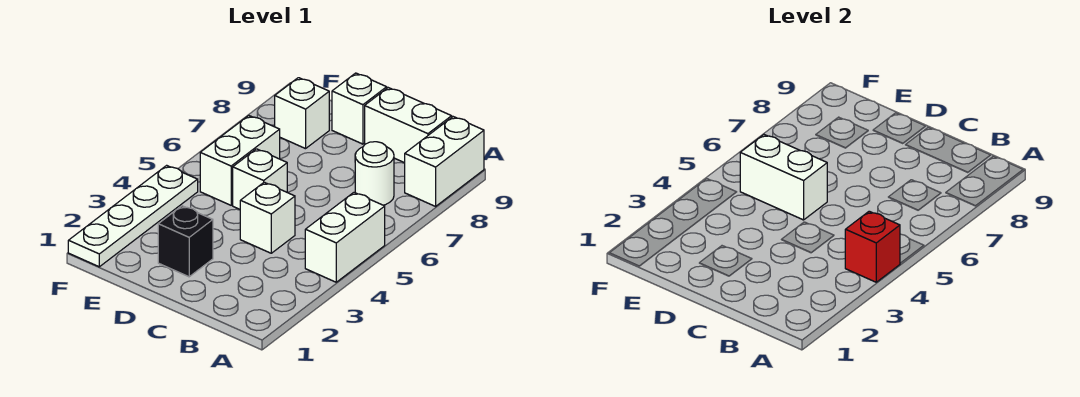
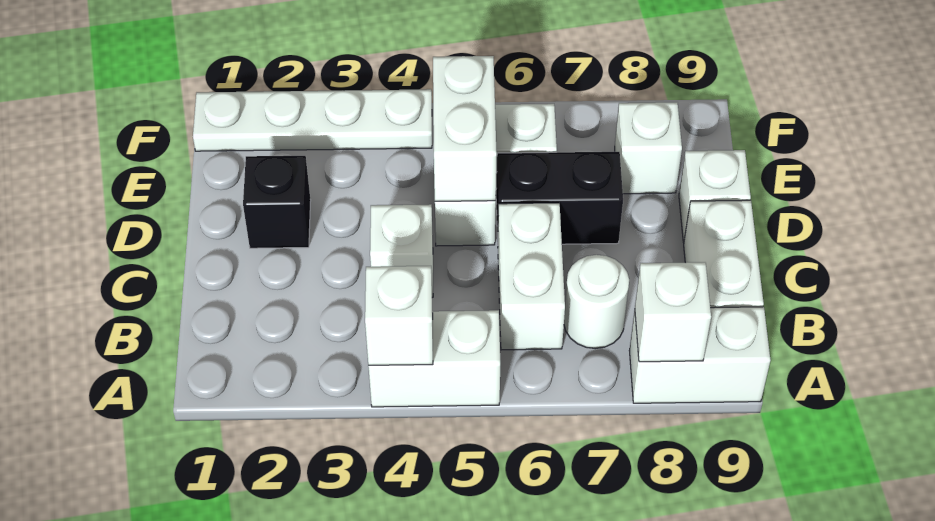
red 1x1 brick [845,211,900,282] -> white 1x1 brick [365,266,433,365]
none -> white 1x1 brick [635,262,711,362]
none -> white 1x2 brick [498,203,565,350]
none -> black 1x2 brick [496,152,623,244]

